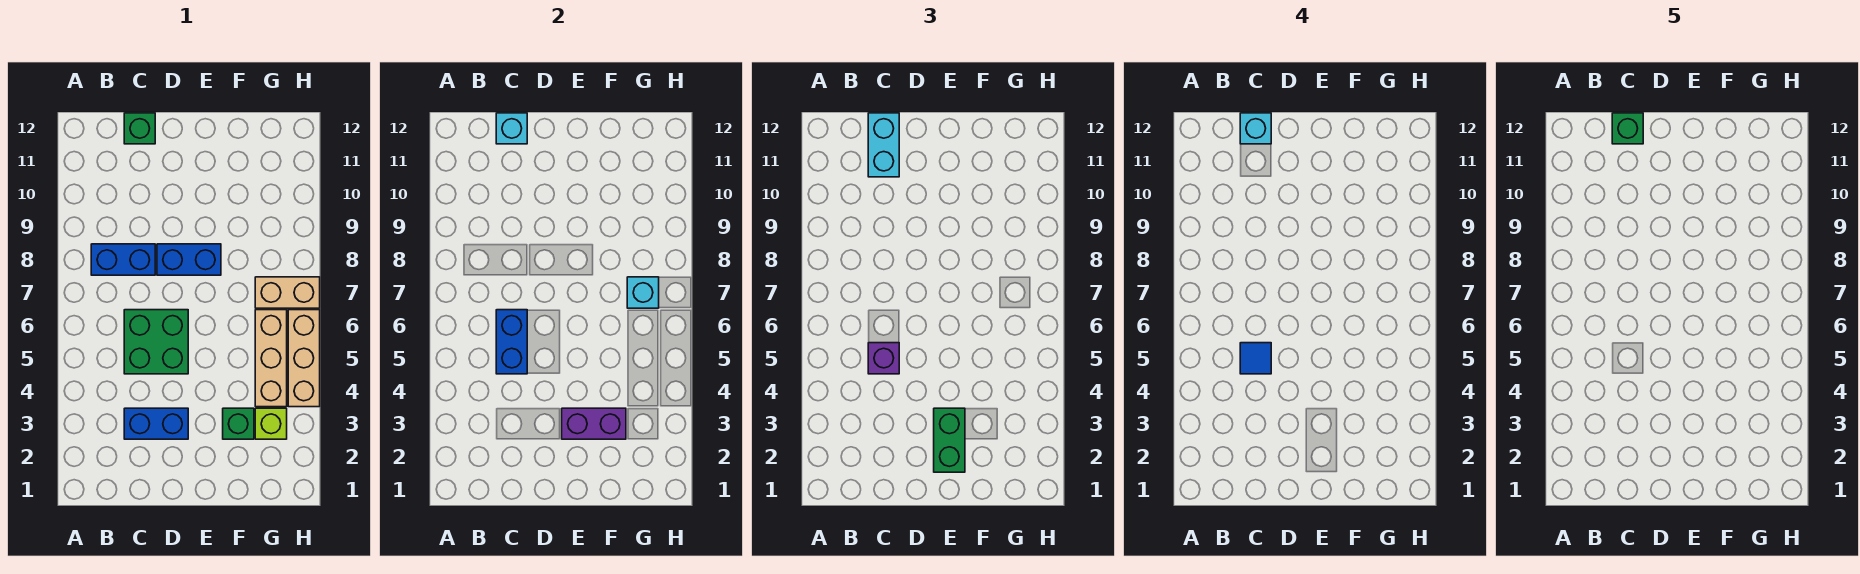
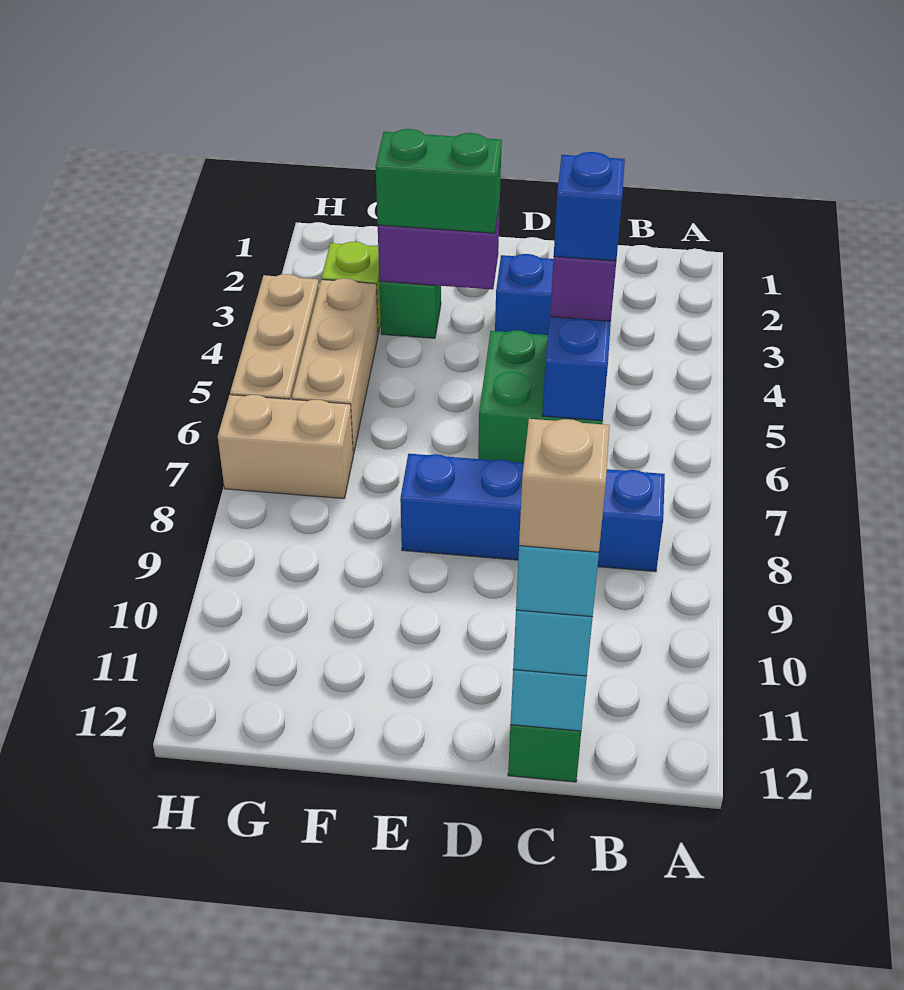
blue 1x1 tile [1240,343,1271,374] -> blue 1x1 brick [554,152,625,261]
green 1x1 brick [1612,113,1643,144] -> tan 1x1 brick [519,419,610,552]
green 1x2 brick [934,408,965,472] -> green 1x2 brick turned to [376,129,502,233]
cyan 1x1 brick [627,277,659,308] -> none

